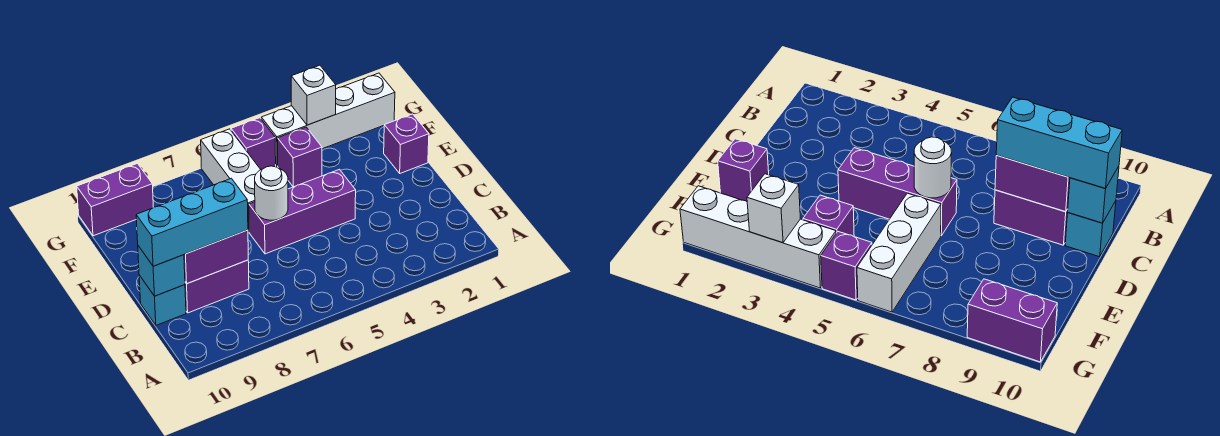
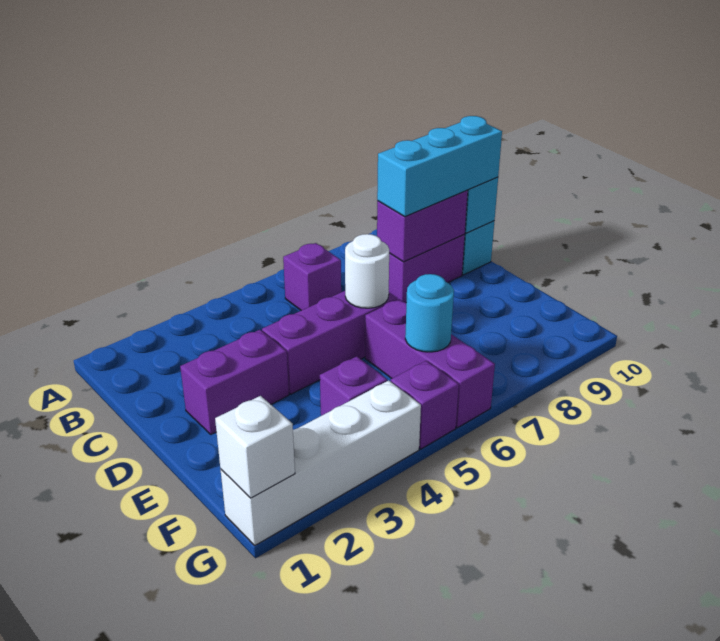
purple 1x1 brick [384,114,429,173] -> purple 1x1 brick moved to [283,243,341,311]
white 1x3 brick [201,129,261,232] -> purple 1x3 brick [365,299,495,428]
none -> cyan 1x1 round brick [405,274,454,352]
white 1x1 brick [291,65,336,125] -> white 1x1 brick moved to [215,396,295,498]
purple 1x2 brick [77,163,153,236] -> purple 1x2 brick moved to [180,330,289,434]

